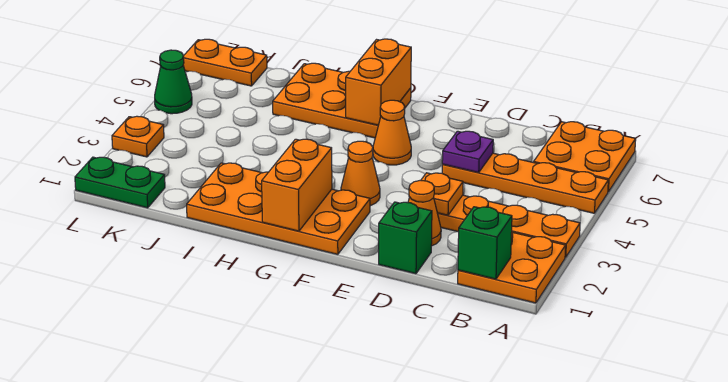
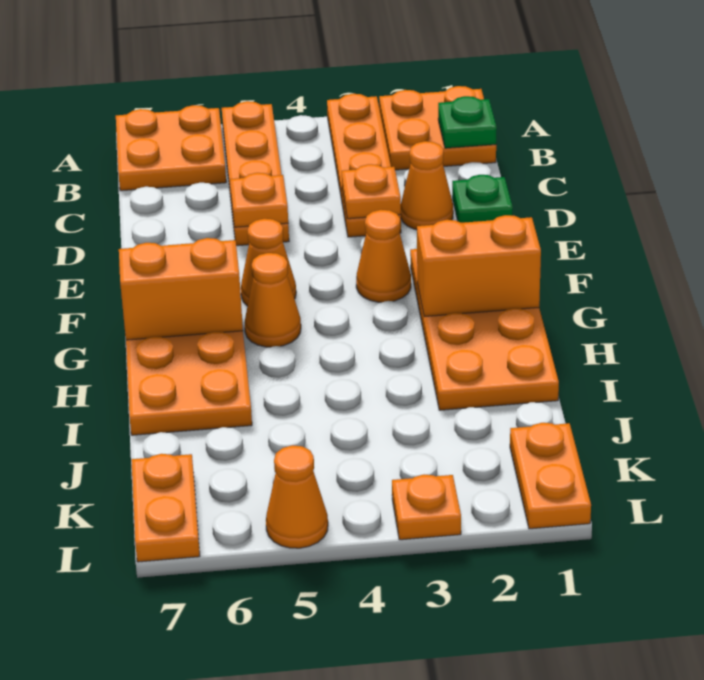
green 1x1 brick [458,207,512,279] -> green 1x1 plate [438,96,497,148]
green 1x1 brick [379,202,432,274] -> green 1x1 plate [452,175,513,223]
purple 1x1 plate [442,131,493,172] -> orange 1x1 plate [230,173,288,227]
none -> orange 1x1 cone [245,253,301,347]
green 1x2 plate [75,157,165,208] -> orange 1x2 plate [510,423,591,529]
green 1x1 cone [155,50,192,114] -> orange 1x1 cone [266,445,328,548]

